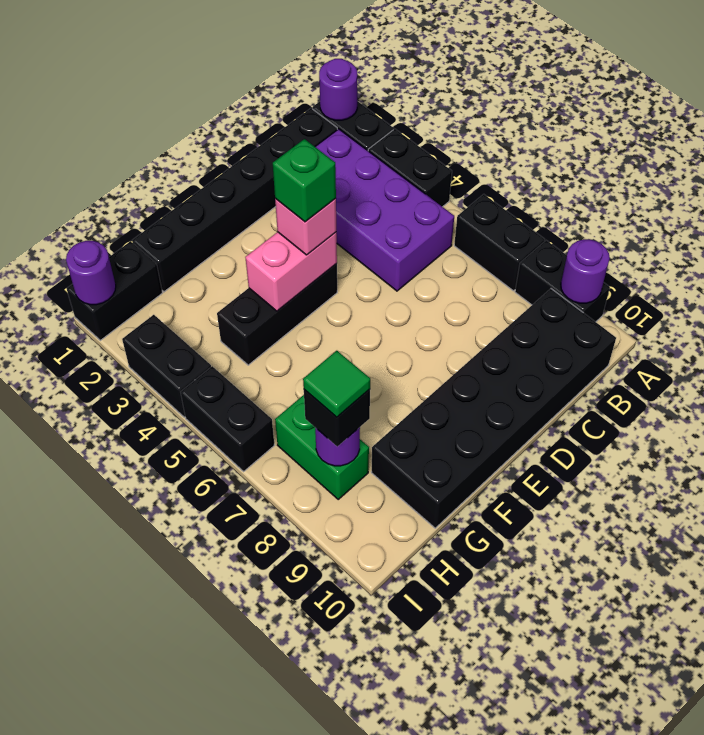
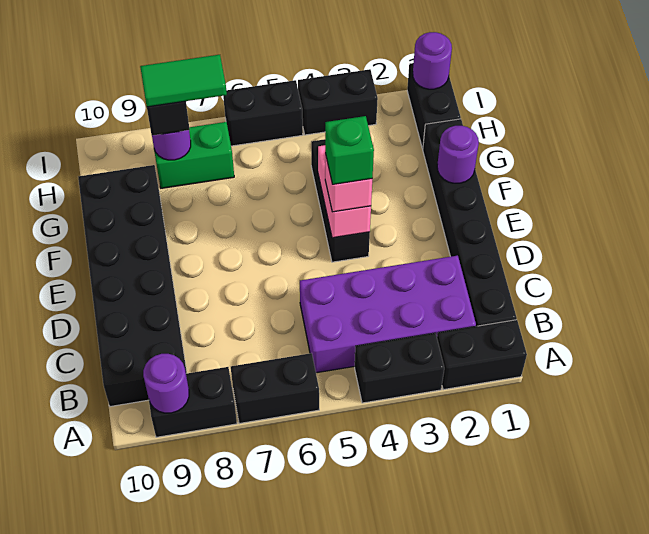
purple 1x1 round brick [319,59,357,120] -> purple 1x1 round brick moved to [437,126,479,183]
green 1x1 tile [303,351,370,417] -> green 1x2 tile [140,55,227,107]

